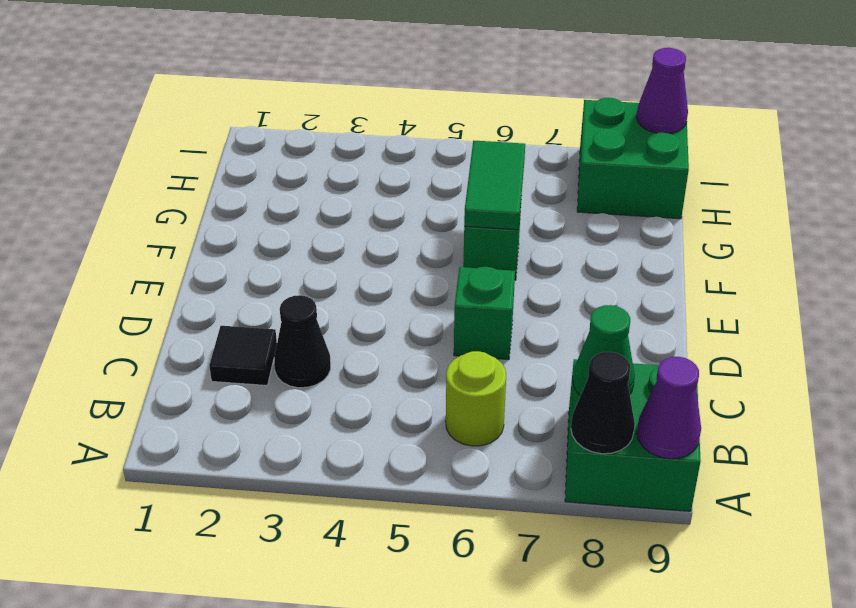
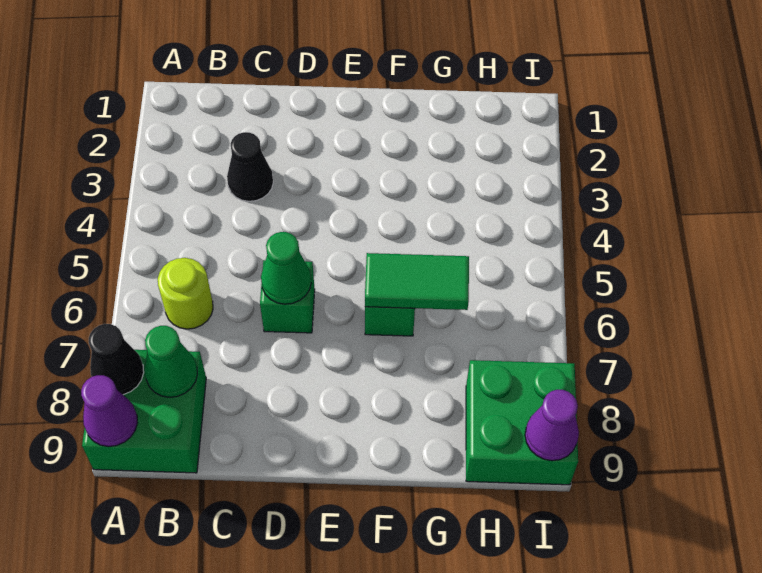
black 1x1 tile [209,326,277,385] -> none
none -> green 1x1 cone [261,232,311,304]

